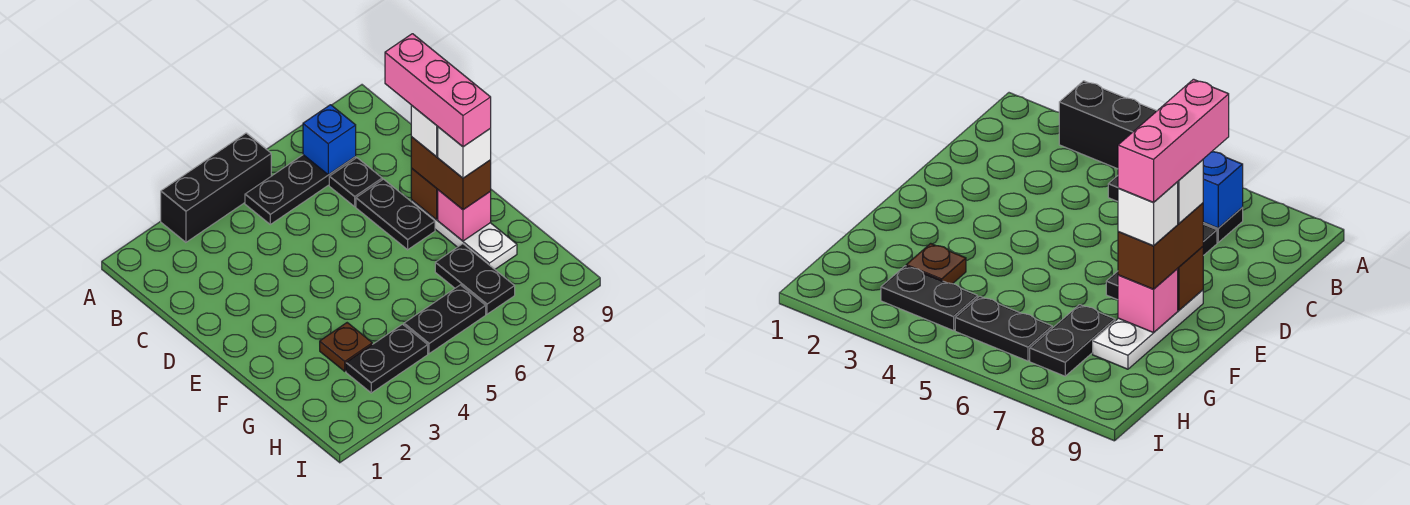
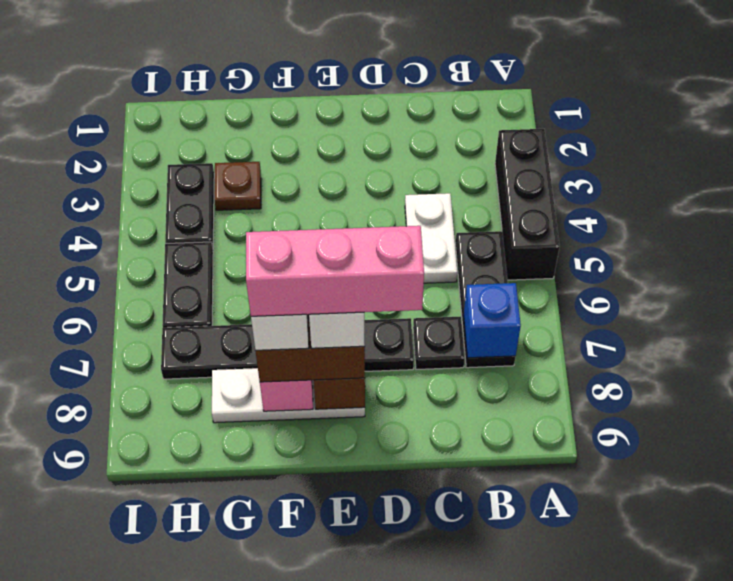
none -> white 1x2 plate [405,193,457,283]

